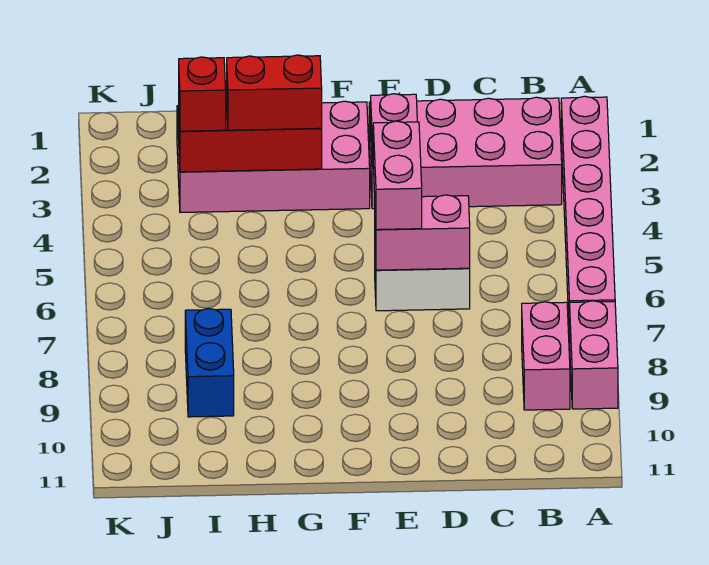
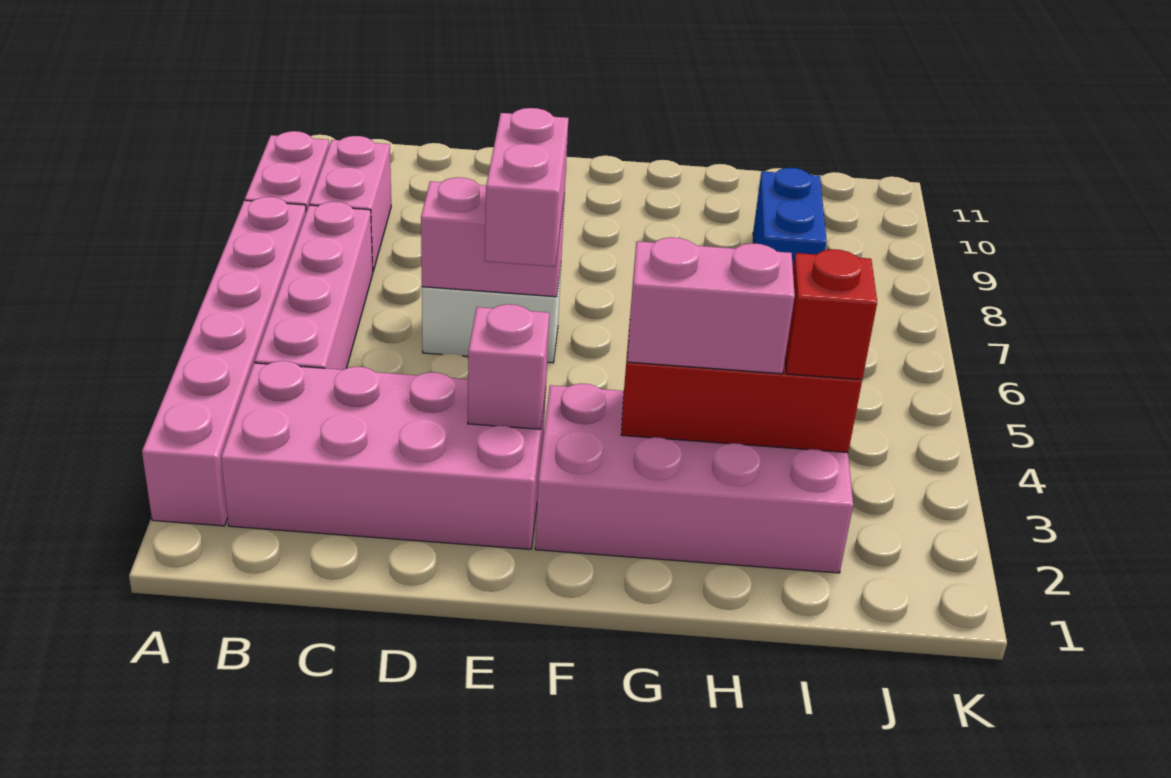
none -> pink 1x4 brick [255,202,373,370]
red 1x2 brick [227,55,322,130] -> pink 1x2 brick [627,237,795,374]

